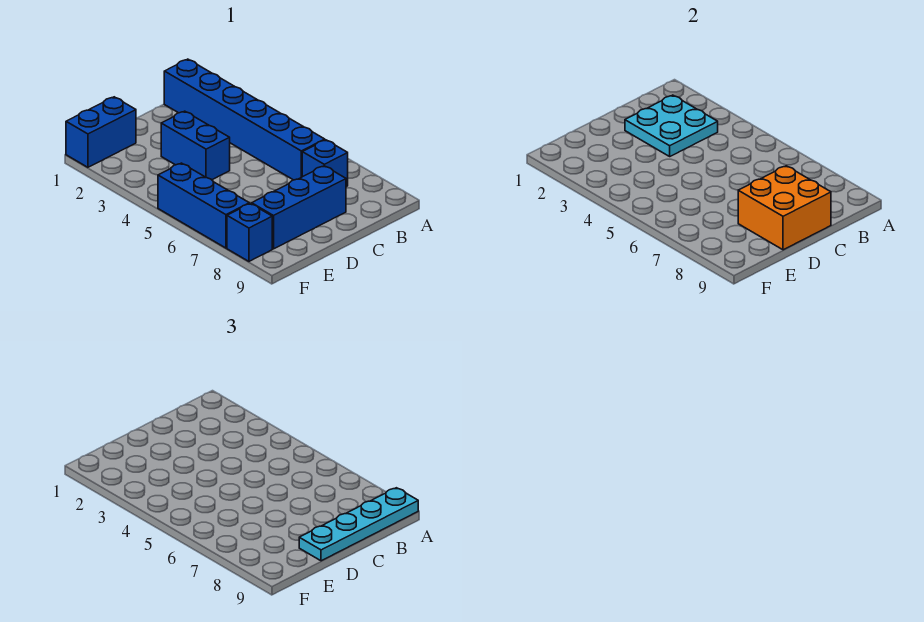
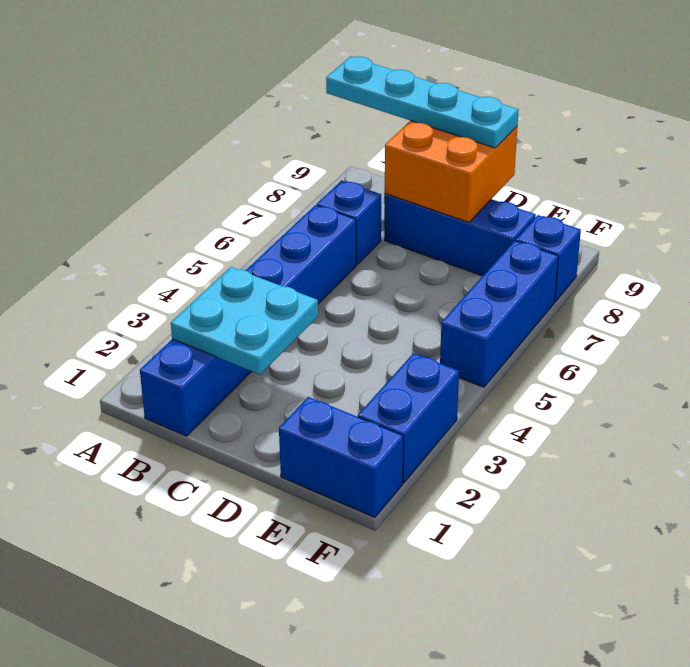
blue 1x2 brick [161,111,230,180] -> blue 1x2 brick moved to [358,353,459,483]

